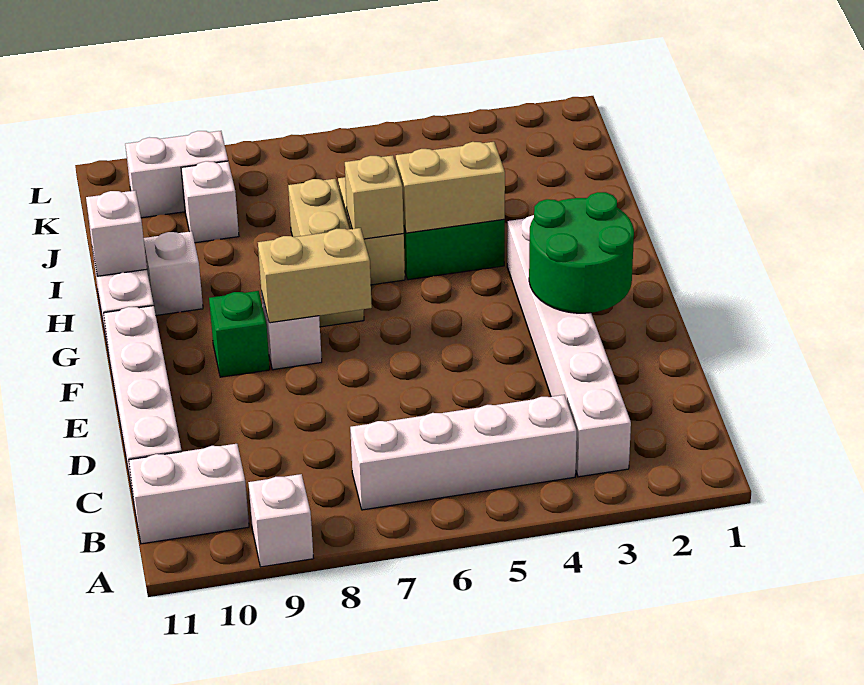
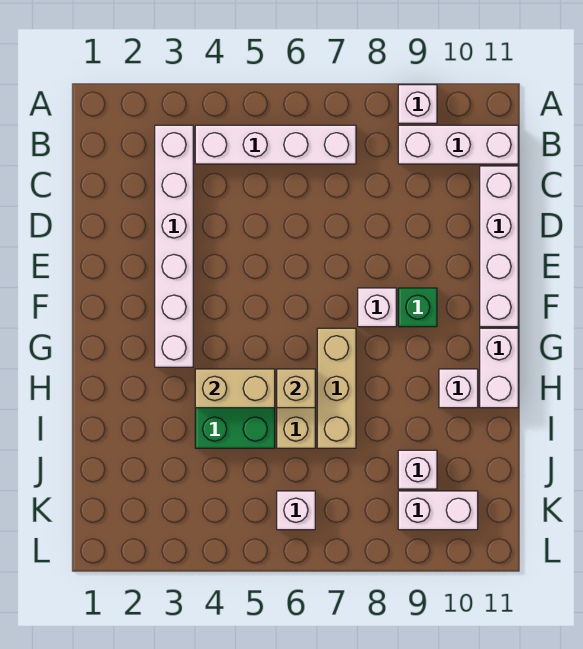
white 1x2 brick [129,444,249,544] -> white 1x3 brick [398,125,518,164]
green 2x2 round brick [529,192,634,313] -> none
tan 1x2 brick [258,228,372,323] -> none
white 1x1 brick [86,191,147,276] -> white 1x1 brick moved to [277,491,315,530]

